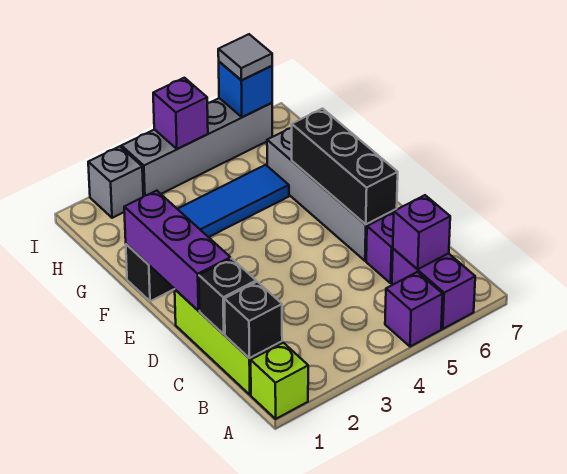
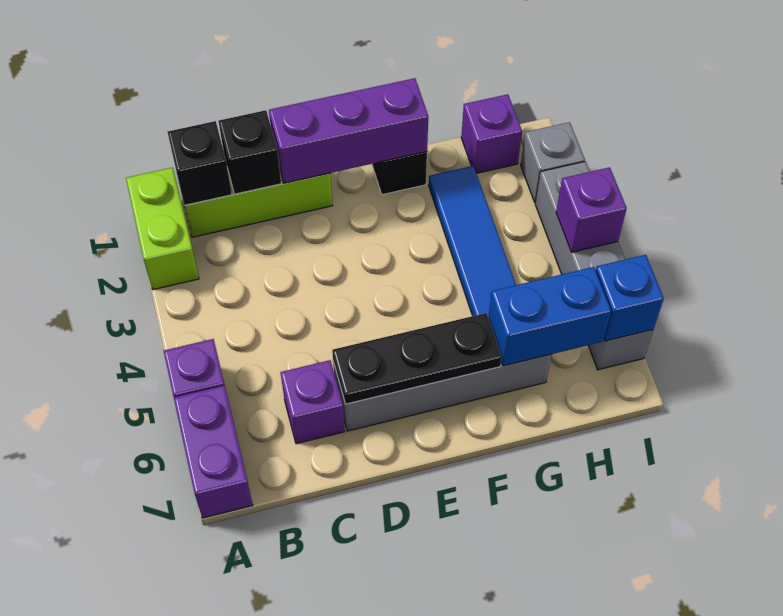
lime 1x1 brick [251,343,308,419] -> lime 1x2 brick [126,168,199,290]
purple 1x2 brick [392,249,475,329] -> purple 1x2 brick turned to [174,385,253,518]
purple 1x1 brick [393,195,450,269] -> purple 1x1 brick moved to [461,94,522,173]
black 1x3 brick [292,109,398,224] -> black 1x3 plate [332,313,502,404]
none -> blue 1x2 brick [488,267,611,366]
grey 1x1 tile [218,34,272,80] -> none

